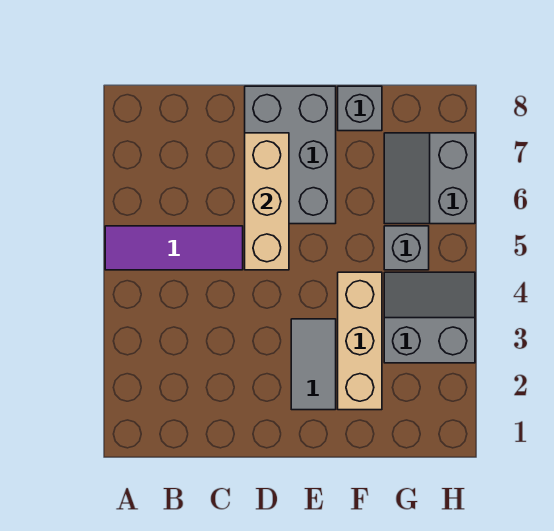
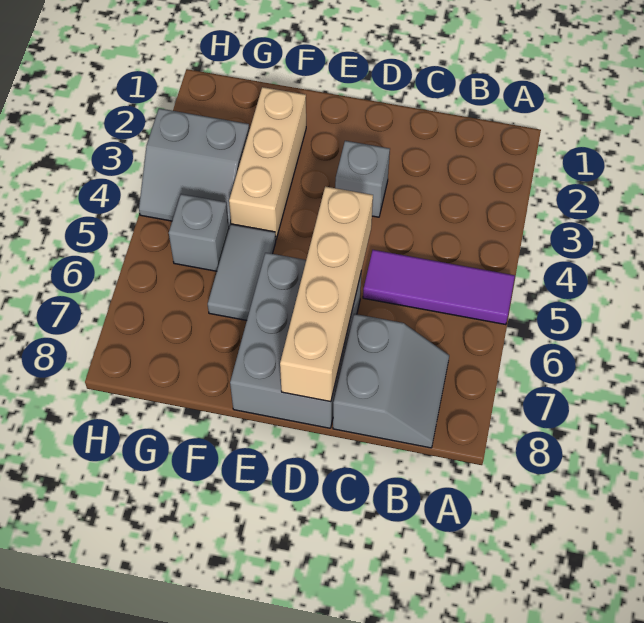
tan 1x3 brick [245,133,289,270] -> tan 1x4 brick [280,186,373,402]
grey 1x2 tile [291,319,336,410] -> grey 1x2 tile moved to [208,224,276,320]
grey 1x1 brick [338,86,382,131] -> grey 1x1 brick moved to [335,141,390,217]
grey 2x2 slope [384,133,475,224] -> grey 2x2 slope moved to [333,314,449,448]

